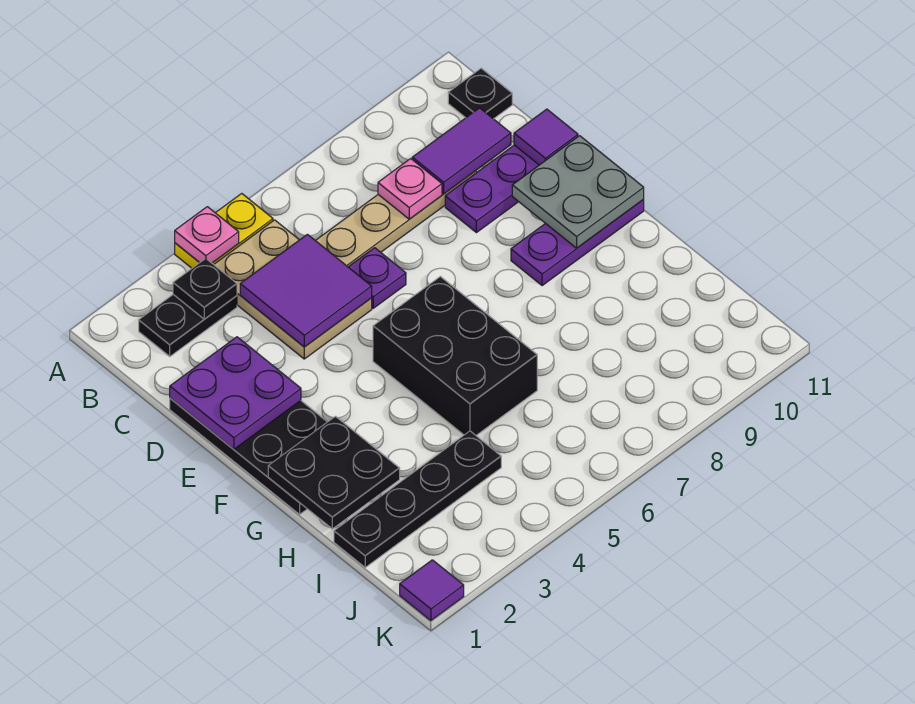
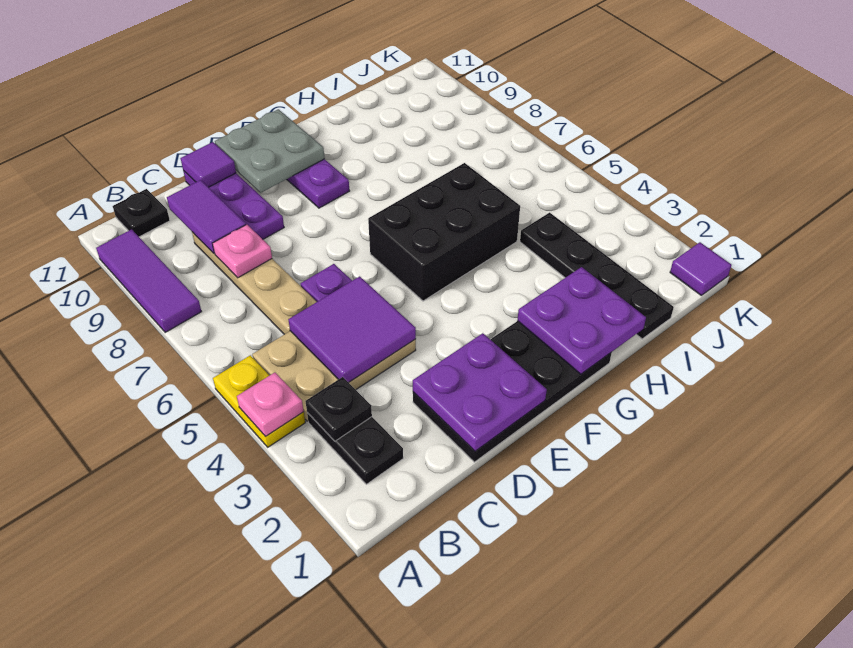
none -> purple 1x3 tile [96,229,202,333]
black 2x2 plate [268,416,400,529] -> purple 2x2 plate [517,267,646,374]

